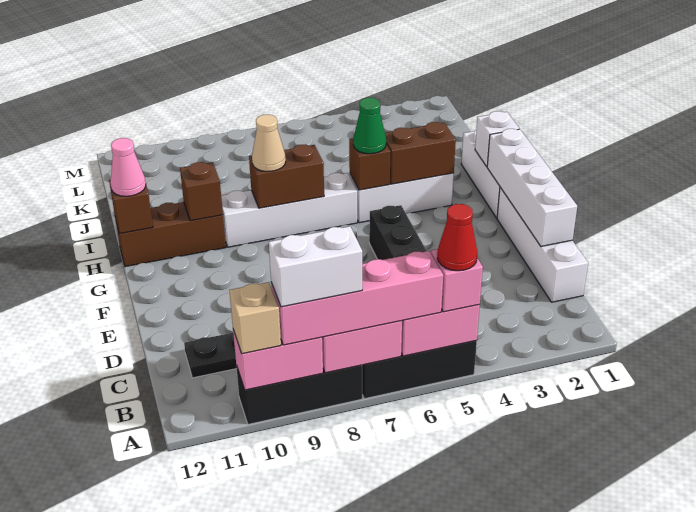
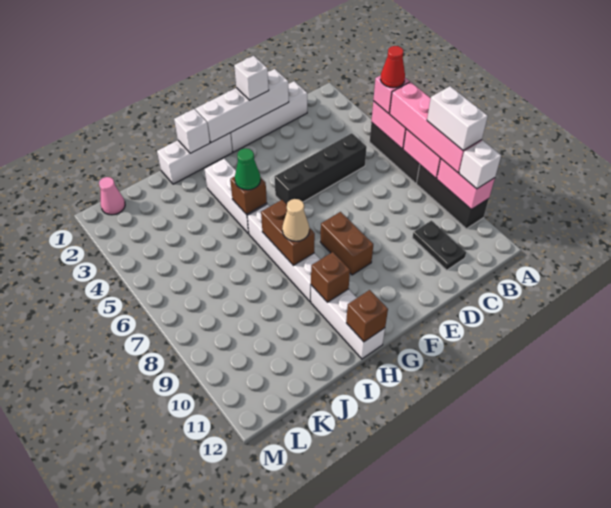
tan 1x1 brick [229,282,281,354] -> white 1x1 brick [459,141,501,189]
none -> white 1x1 brick [234,56,269,100]
brown 1x2 brick [385,122,456,184] -> brown 1x2 brick moved to [320,212,373,275]
brown 1x3 brick [115,202,226,267] -> white 1x3 brick [311,285,385,359]
pink 1x1 cone [110,138,146,196] -> pink 1x1 cone moved to [99,177,125,215]

